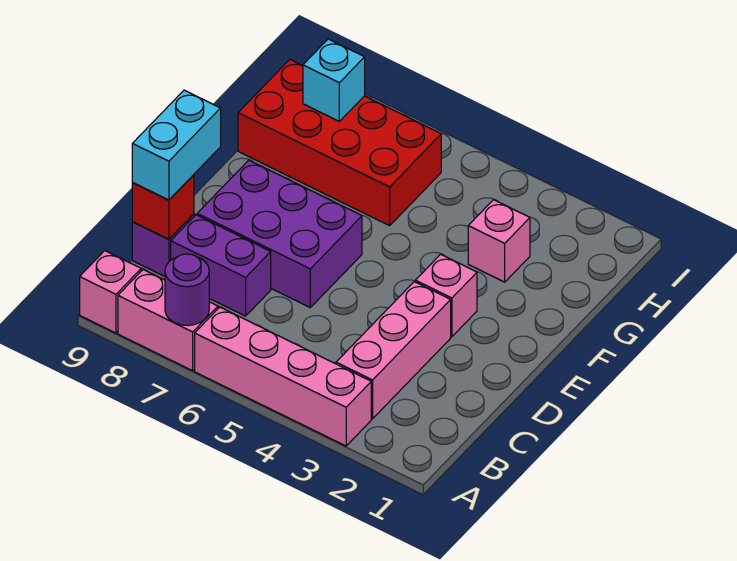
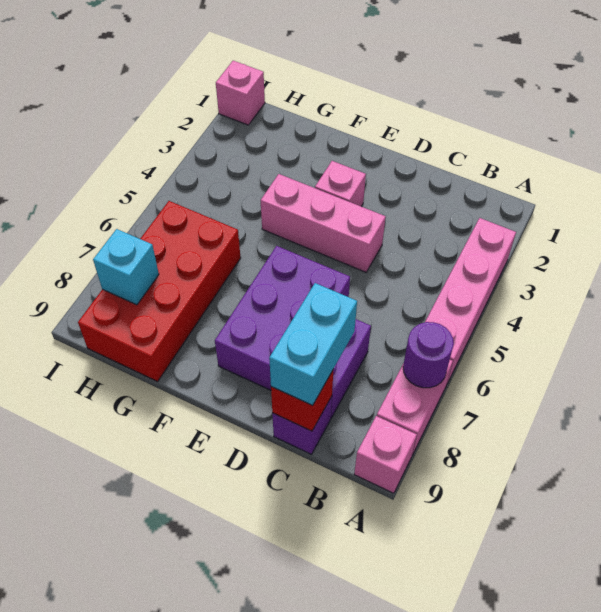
pink 1x3 brick [336,282,451,419] -> pink 1x3 brick moved to [261,174,386,272]
cyan 1x2 brick [132,90,221,200] -> cyan 1x2 brick turned to [269,283,357,405]
pink 1x1 brick [468,200,530,282] -> pink 1x1 brick moved to [216,61,265,125]

